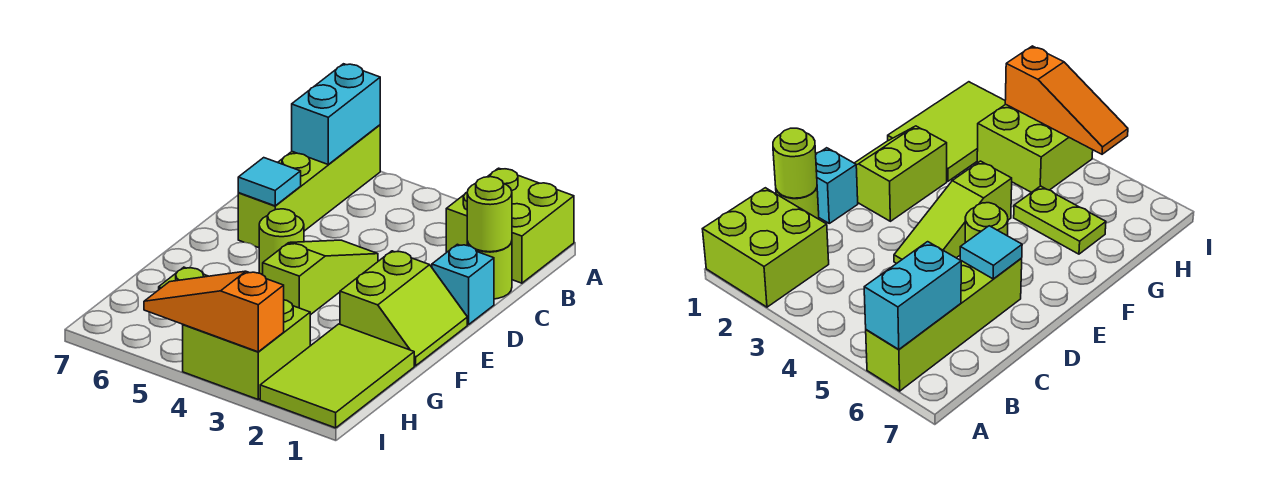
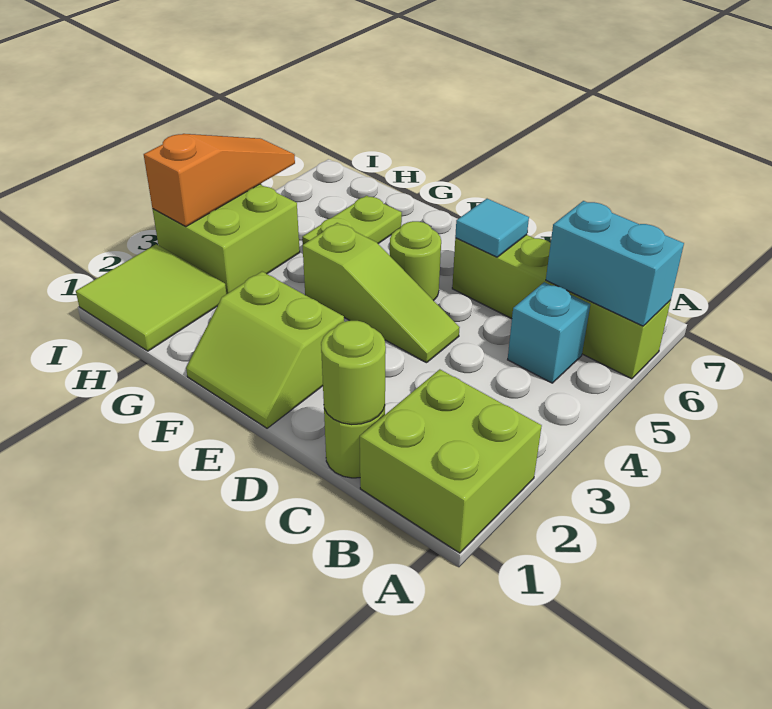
cyan 1x1 brick [432,244,494,325] -> cyan 1x1 brick moved to [508,282,590,383]
lime 2x3 tile [260,324,414,428] -> lime 2x2 tile [76,244,226,351]

